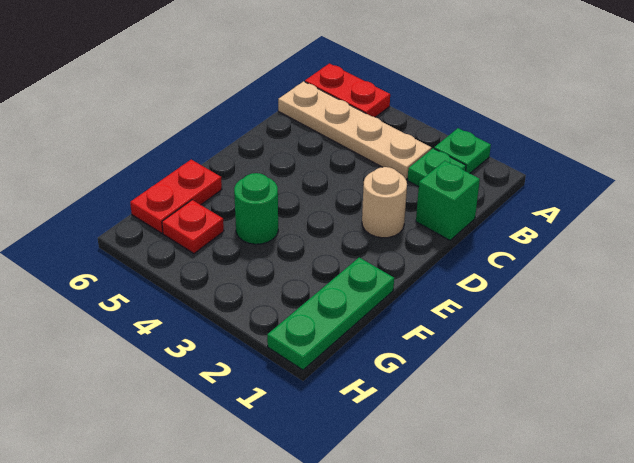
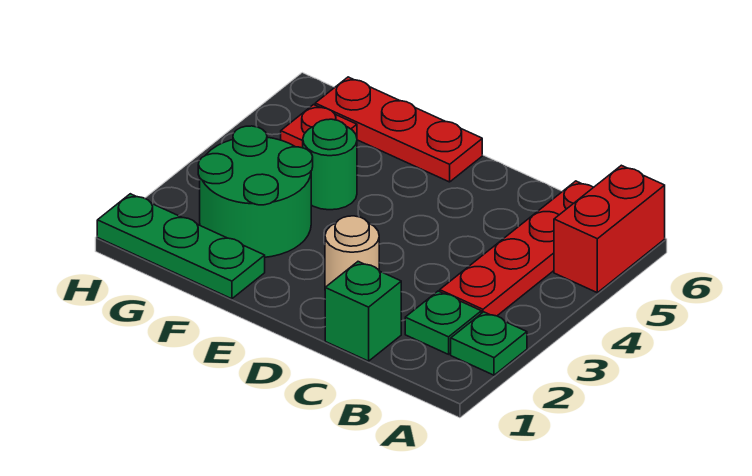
red 1x2 plate [305,64,390,117] -> red 1x2 brick [554,165,665,293]
tan 1x4 plate [278,81,431,179] -> red 1x4 plate [440,181,593,316]
none -> green 2x2 round brick [198,126,313,257]
red 1x2 plate [130,160,222,233] -> red 1x3 plate [315,77,482,182]

